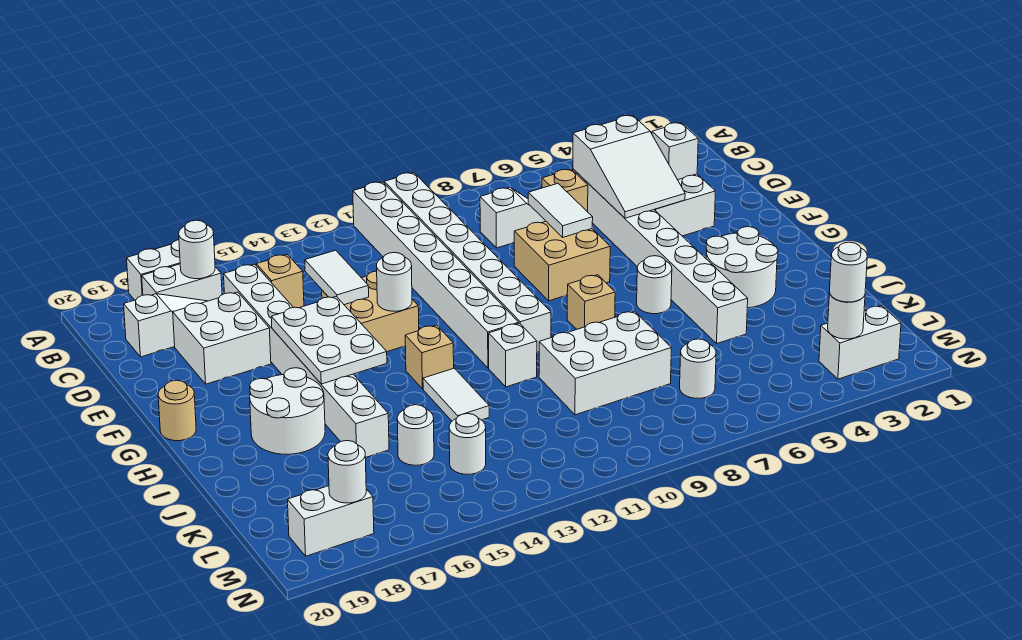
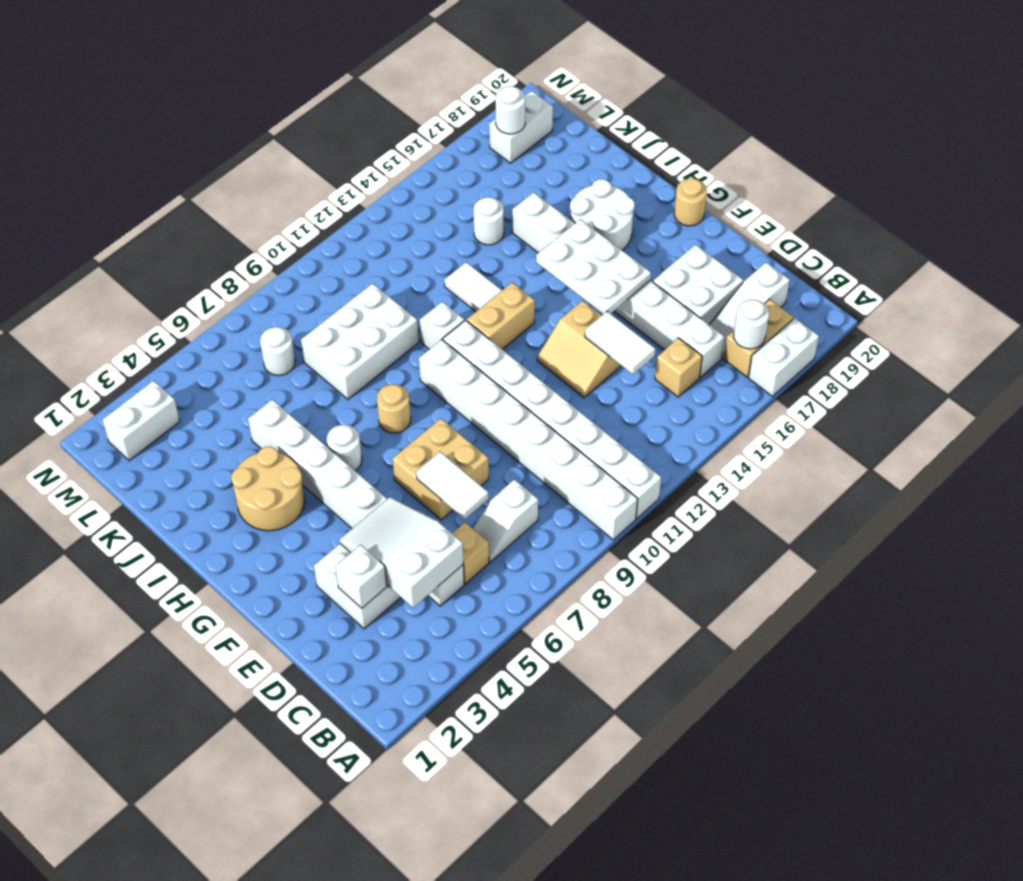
white 1x2 brick [142,264,222,301] -> tan 1x2 brick [724,299,793,377]
tan 2x2 brick [322,271,419,352] -> tan 2x2 slope [537,301,621,398]
white 1x1 round brick [377,252,412,311] -> none
white 2x2 round brick [706,227,778,308] -> tan 2x2 round brick [231,447,305,531]
tan 1x1 brick [567,275,615,329] -> tan 1x1 round brick [377,384,411,433]
tan 1x1 brick [405,325,454,389] -> tan 1x2 brick [467,283,535,349]
white 1x1 round brick [449,414,486,474] -> none
white 1x1 round brick [828,292,865,339] -> none
white 1x1 round brick [830,242,867,302] -> none

